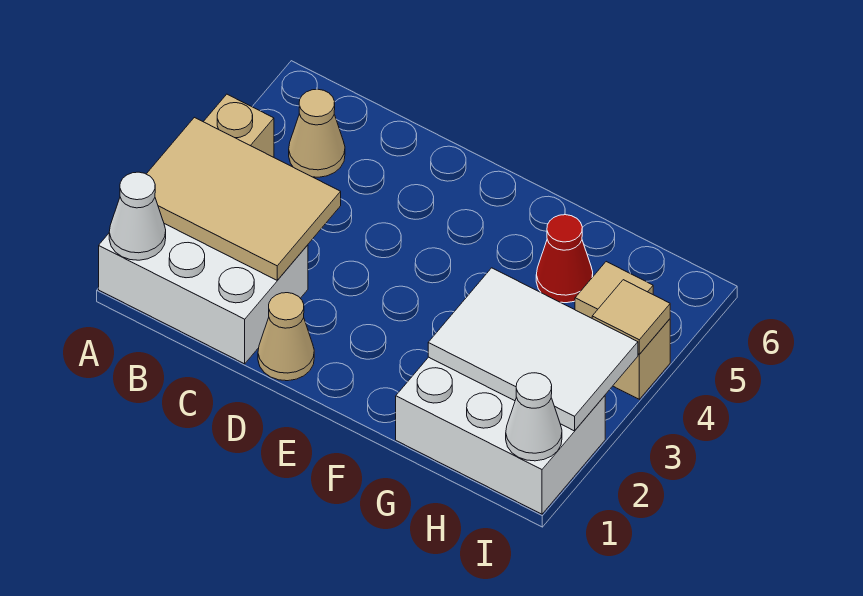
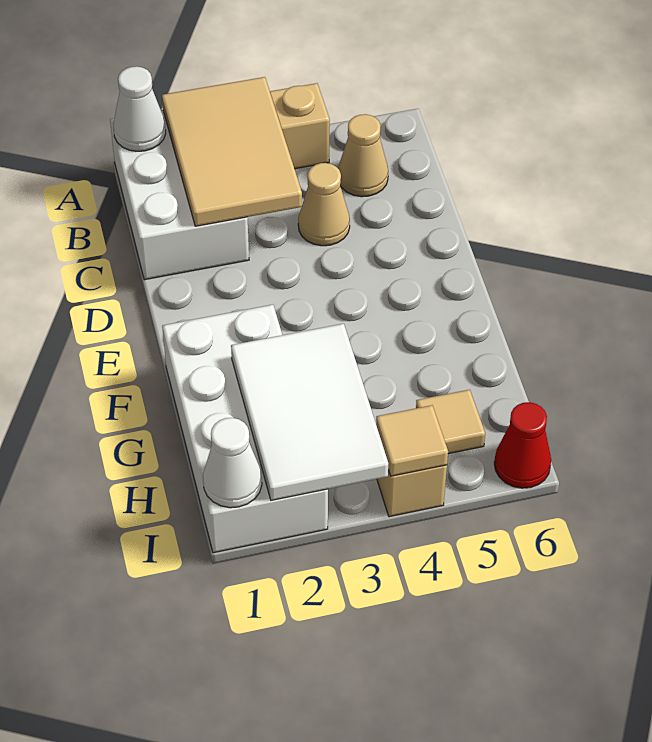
tan 1x1 cone [258,293,314,381] -> tan 1x1 cone moved to [298,163,350,246]
white 2x3 brick [396,357,605,514] -> white 2x4 brick [162,305,328,553]
red 1x1 cone [536,215,593,303] -> red 1x1 cone moved to [494,402,551,488]

